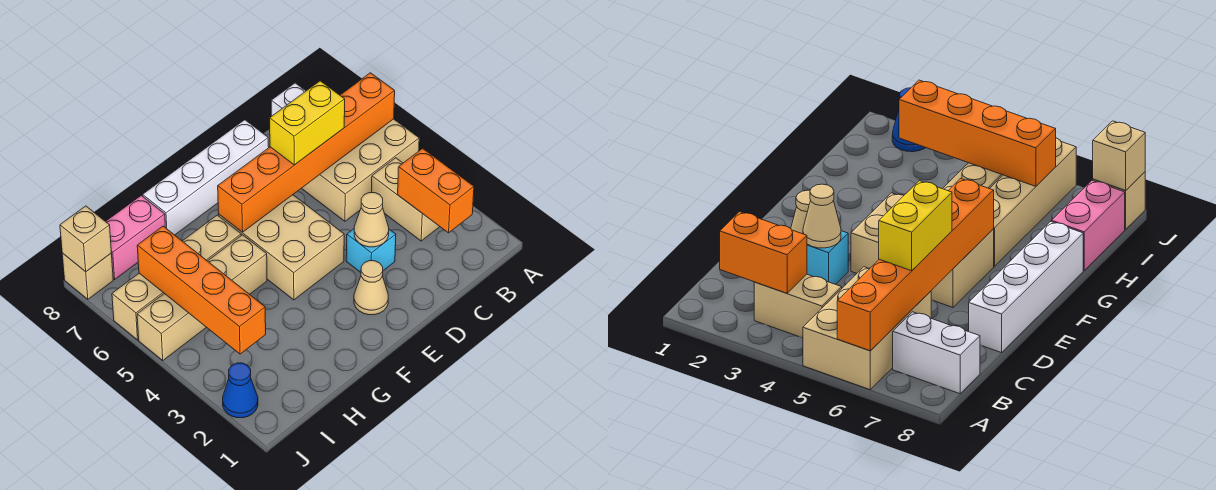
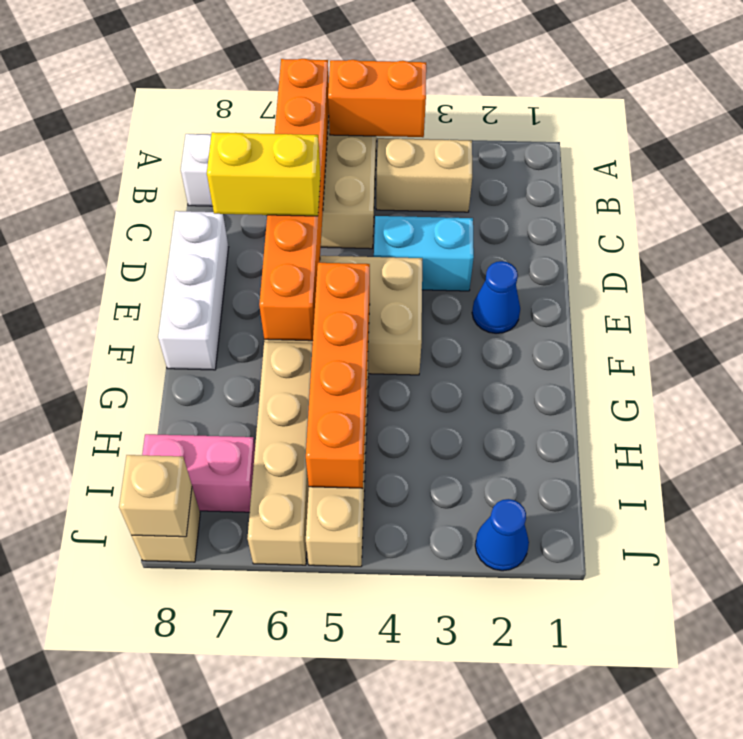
orange 1x2 brick [398,148,474,233] -> orange 1x2 brick moved to [328,60,426,137]
yellow 1x2 brick [270,81,345,165] -> yellow 1x2 brick turned to [207,132,320,216]
cyan 1x1 brick [346,229,396,272] -> cyan 1x2 brick [374,216,474,291]
tan 1x1 cone [354,193,389,247] -> none
white 1x4 brick [143,120,269,235] -> white 1x3 brick [158,211,229,370]
tan 1x1 cone [354,261,388,315] -> blue 1x1 cone [472,261,520,333]
pink 1x2 brick [105,195,165,279] -> pink 1x2 brick turned to [142,434,255,512]
orange 1x4 brick [137,226,266,354] -> orange 1x4 brick turned to [306,263,370,488]

